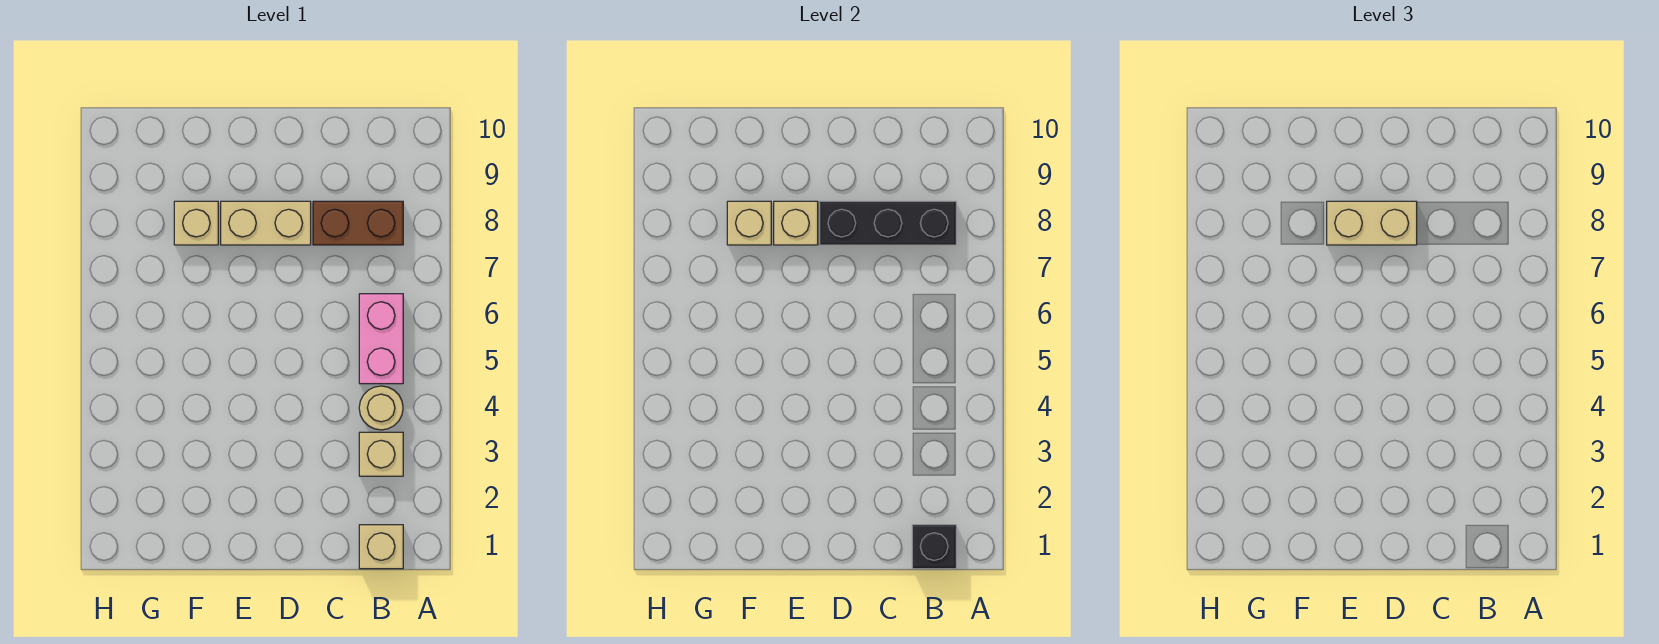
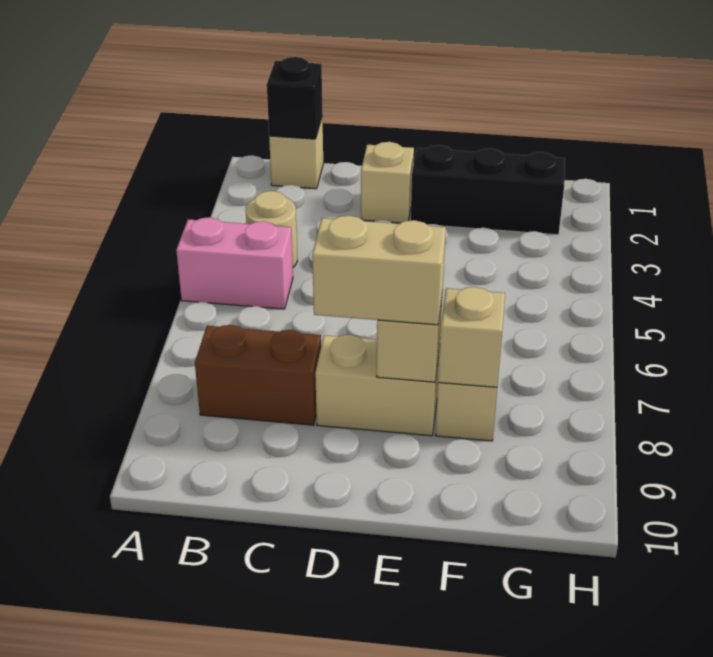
tan 1x1 brick [359,432,403,476] -> tan 1x1 brick moved to [361,142,414,223]
pink 1x2 brick [359,294,403,384] -> pink 1x2 brick turned to [176,217,293,309]
black 1x3 brick [820,201,956,245] -> black 1x3 brick moved to [411,145,565,235]

